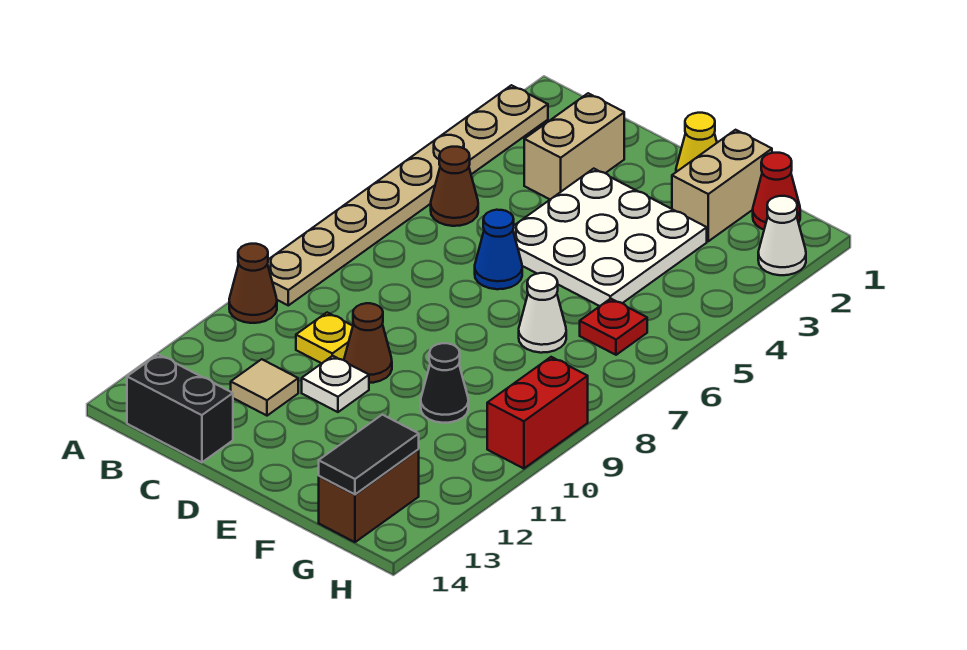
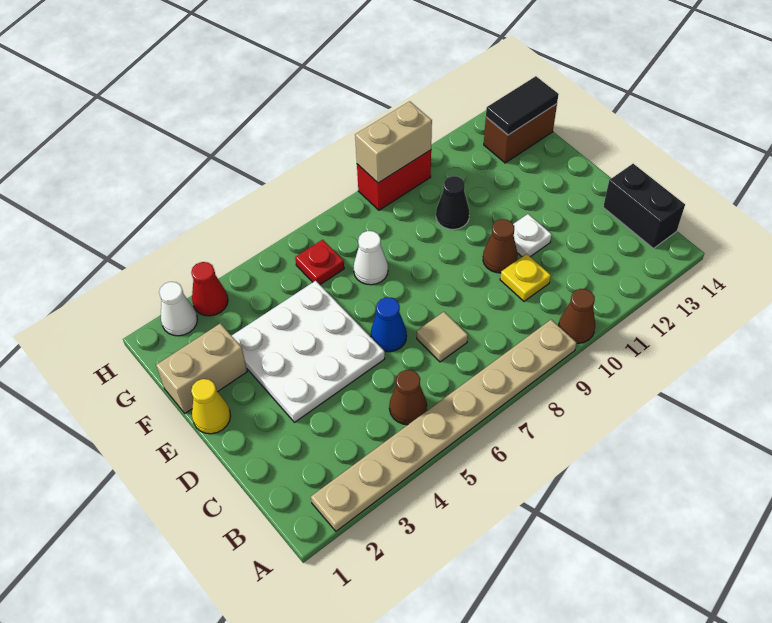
tan 1x2 brick [524,93,624,199] -> tan 1x2 brick moved to [355,101,432,183]
tan 1x1 tile [231,359,298,416] -> tan 1x1 tile moved to [417,312,468,362]
red 1x1 cone [753,153,800,230] -> red 1x1 cone moved to [191,262,228,316]

